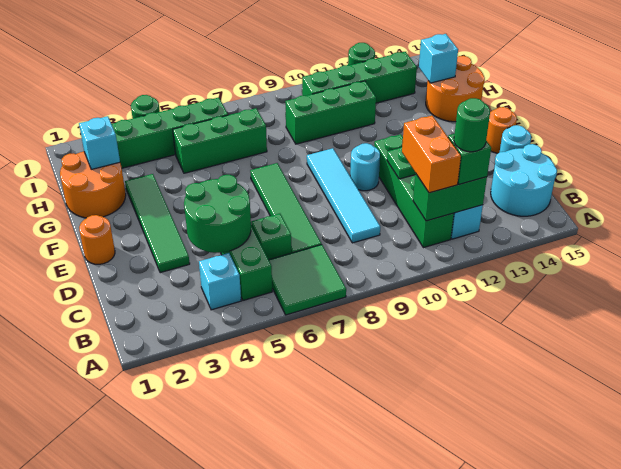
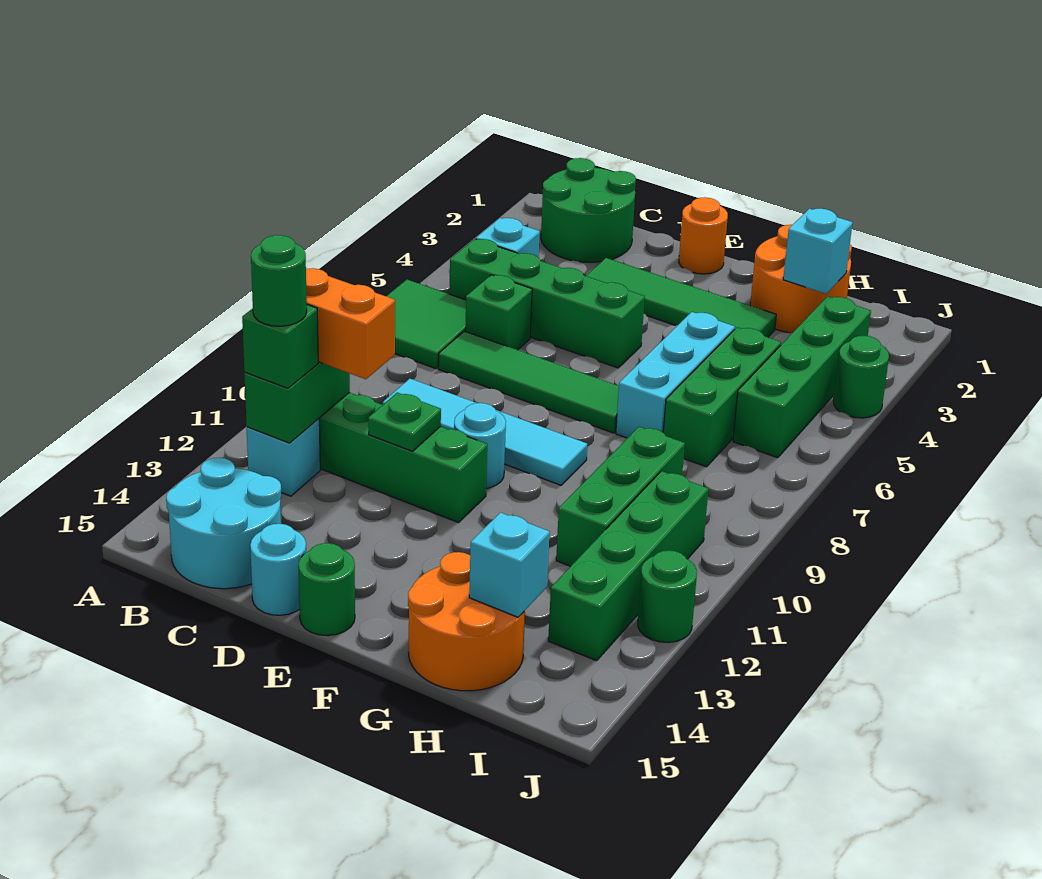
green 2x2 round brick [184,175,251,253] -> green 2x2 round brick moved to [541,158,636,262]
orange 1x1 round brick [486,107,517,153] -> green 1x1 round brick [298,543,355,636]
none -> cyan 1x3 brick [616,312,735,438]

